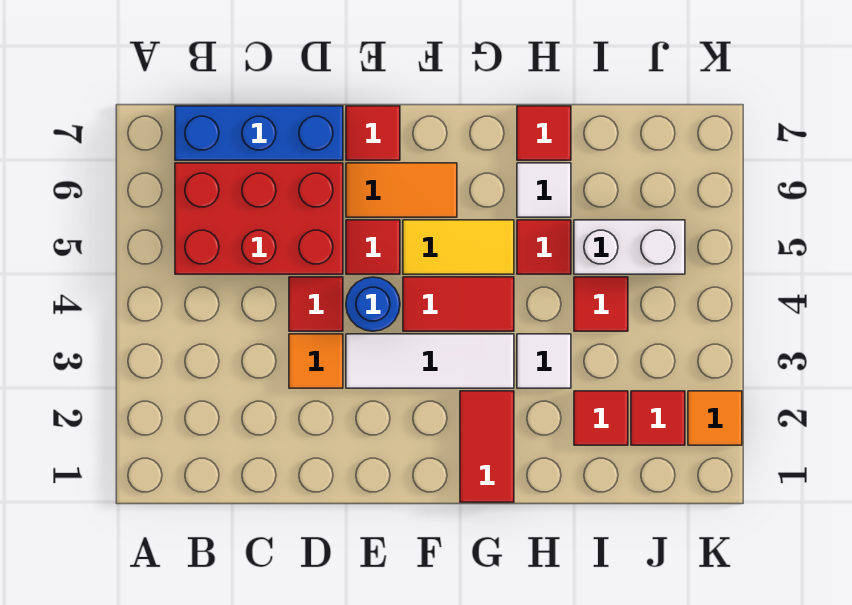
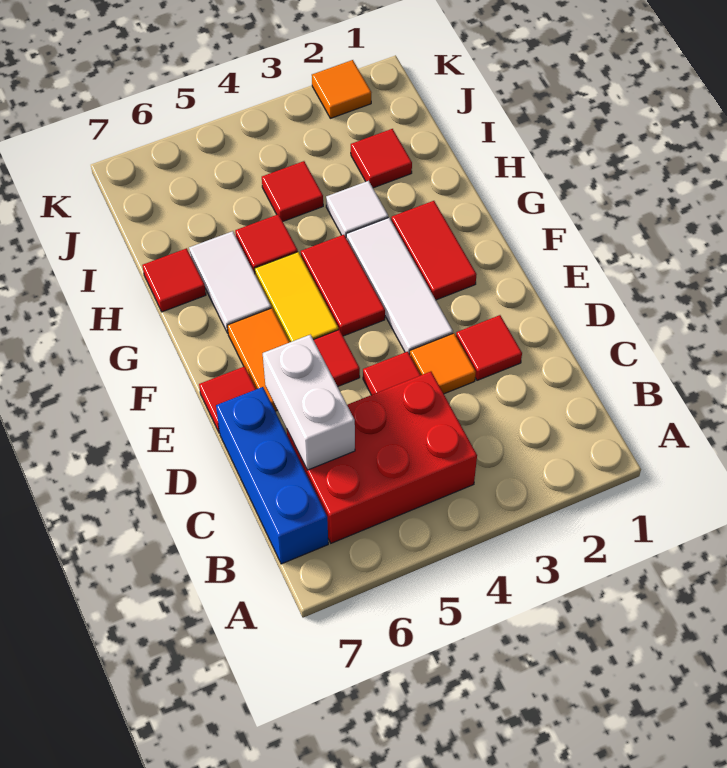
red 2x3 brick [175,163,343,274] -> red 2x3 brick turned to [287,372,477,543]
blue 1x1 round brick [346,277,400,331] -> none
red 1x2 tile [460,391,514,502] -> red 1x2 tile turned to [391,201,477,300]
white 1x1 tile [517,163,571,217] -> white 1x2 tile [189,231,271,333]
white 1x2 brick [574,220,685,274] -> white 1x2 brick moved to [263,335,355,470]
red 1x1 tile [631,391,685,445] -> red 1x1 tile moved to [456,315,522,380]

